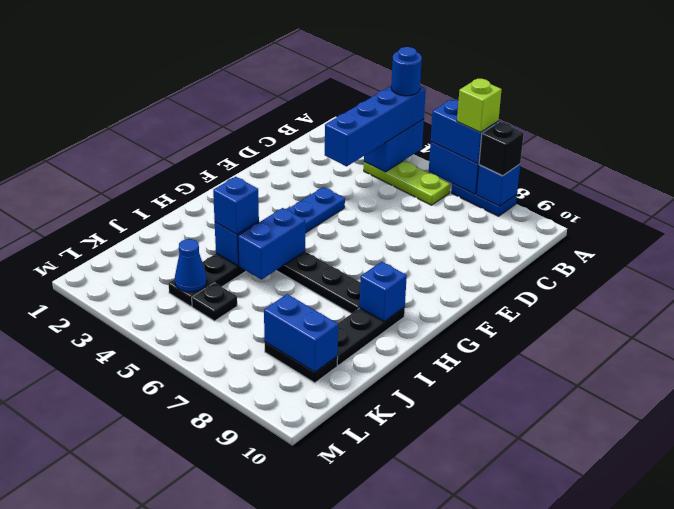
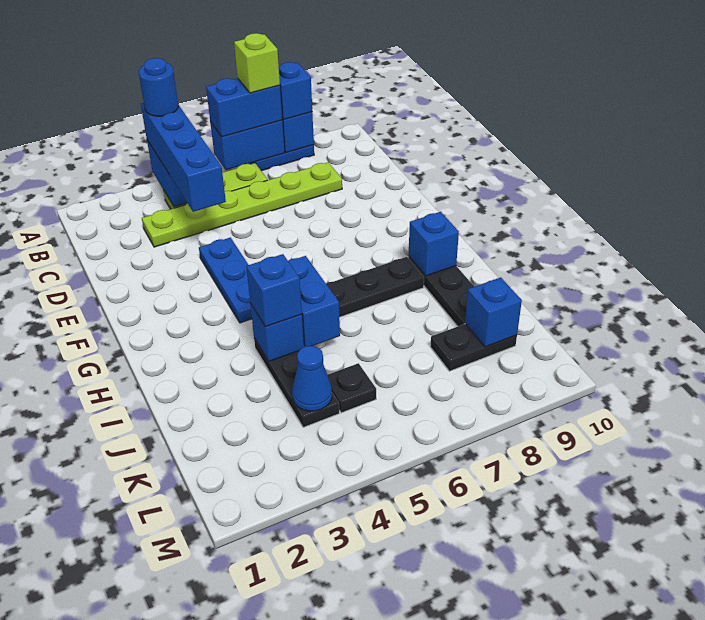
black 1x1 brick [479,122,524,176] -> blue 1x1 brick [279,62,312,119]
none -> lime 1x6 plate [142,162,342,247]
blue 1x2 brick [264,294,338,372] -> blue 1x1 brick [465,277,522,347]

